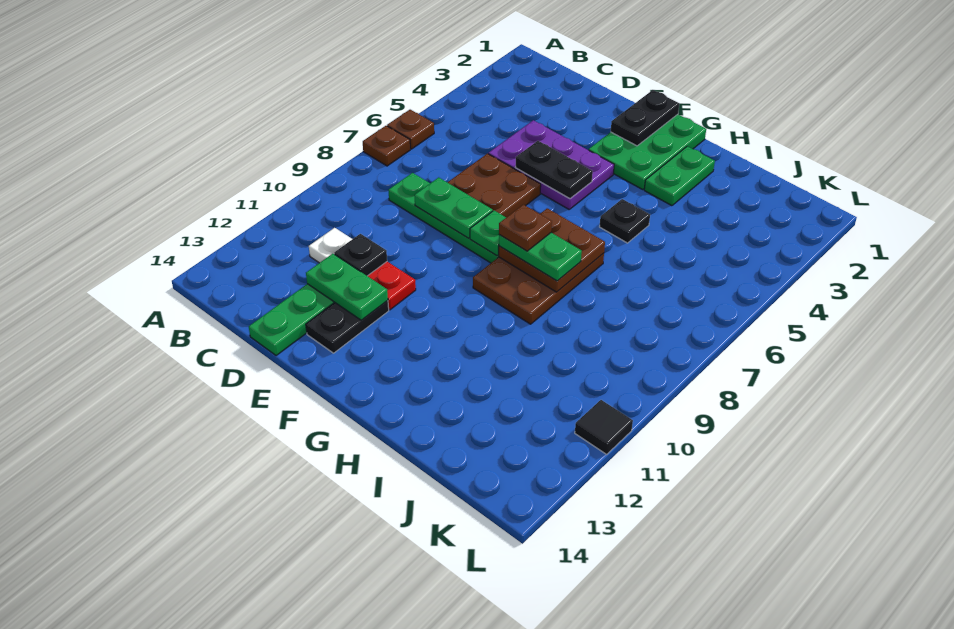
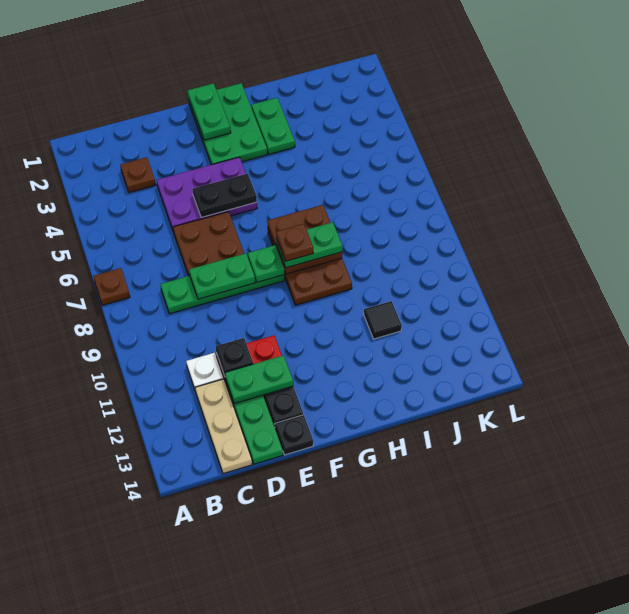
brown 1x1 plate [387,110,434,149] -> brown 1x1 plate moved to [120,157,156,193]
none -> tan 1x3 plate [195,379,252,474]
black 1x2 plate [611,90,679,146] -> green 1x2 plate [188,83,231,140]
black 1x1 plate [600,199,650,243] -> black 1x1 plate moved to [275,415,313,455]
black 1x1 tile [575,400,633,454] -> black 1x1 tile moved to [364,301,402,339]

